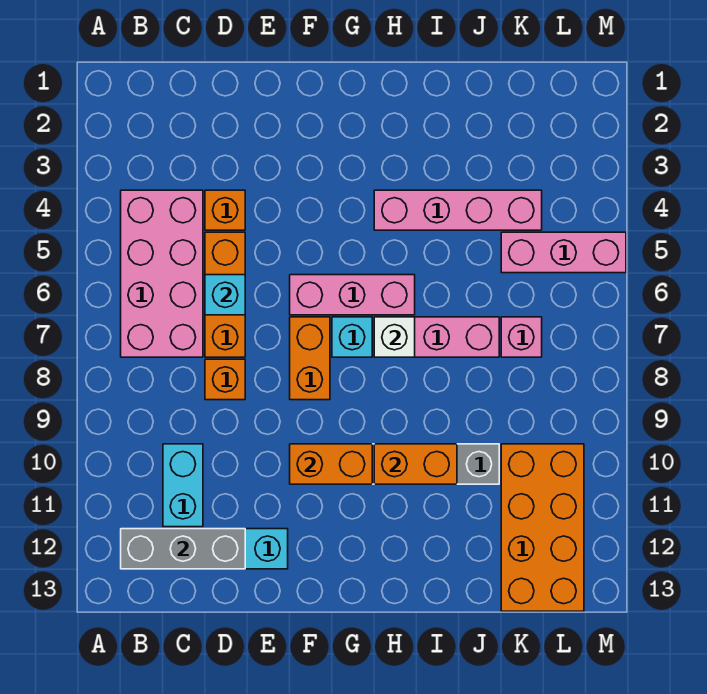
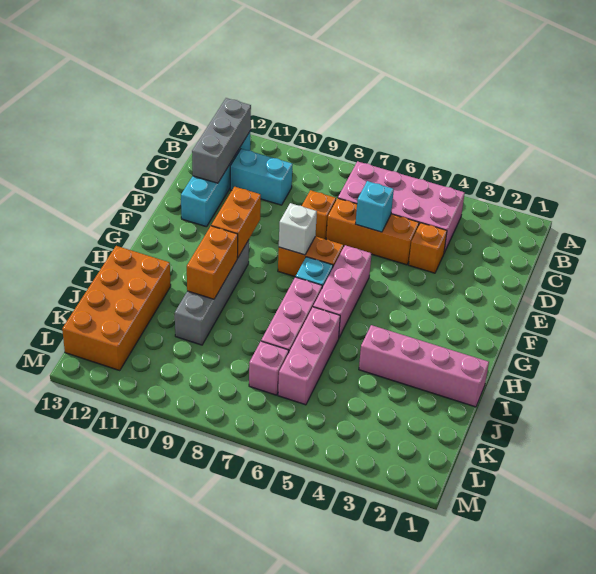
pink 1x4 brick [374,190,542,230] -> pink 1x4 brick turned to [359,325,489,407]
white 1x1 brick [374,317,415,357] -> white 1x1 brick moved to [279,203,317,255]
pink 1x3 brick [501,232,626,273] -> pink 1x3 brick moved to [278,307,340,405]
orange 2x4 brick [501,444,584,611] -> orange 2x4 brick turned to [62,246,171,370]

